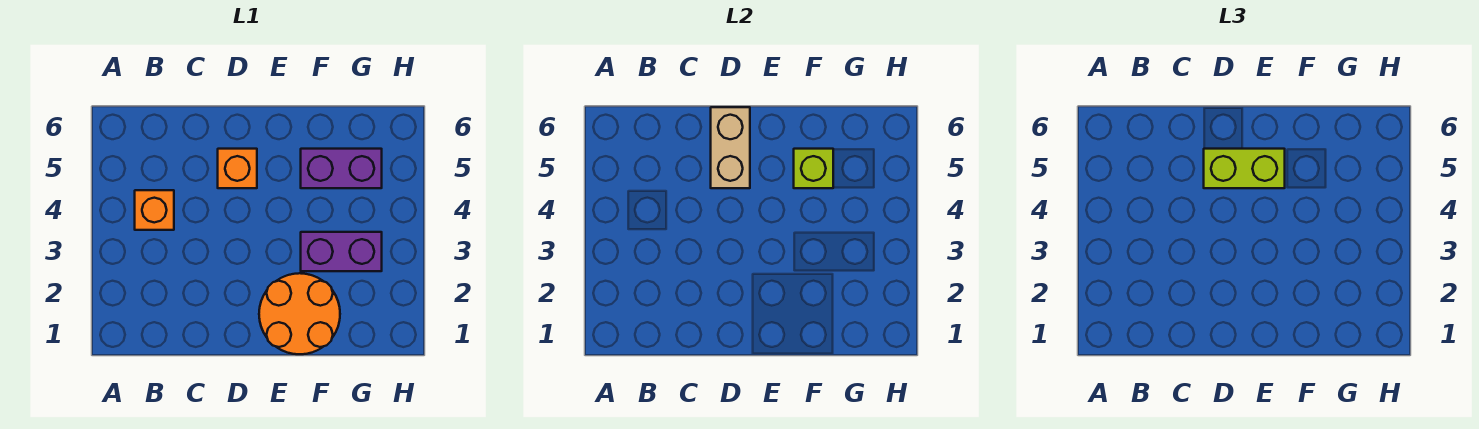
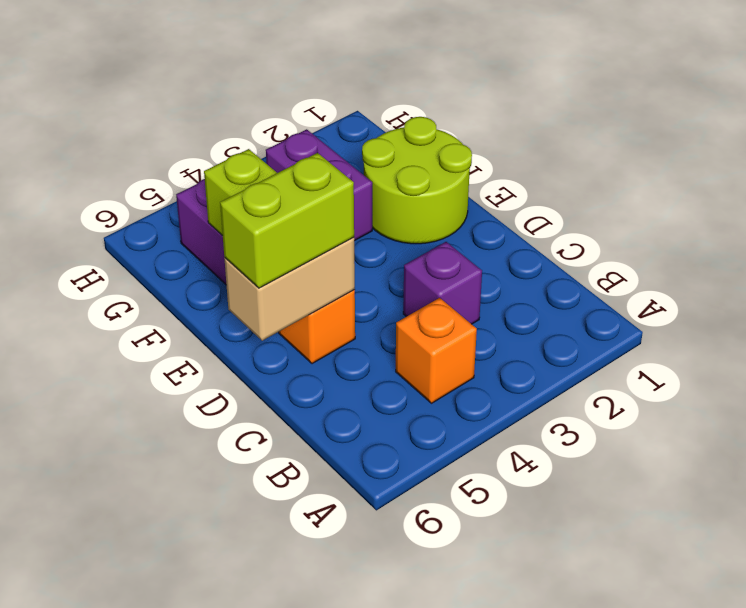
none -> purple 1x1 brick [403,242,482,324]
lime 1x2 brick [1204,149,1285,188] -> lime 1x2 brick turned to [220,153,354,288]
orange 2x2 round brick [259,273,340,354] -> lime 2x2 round brick [362,117,472,244]

